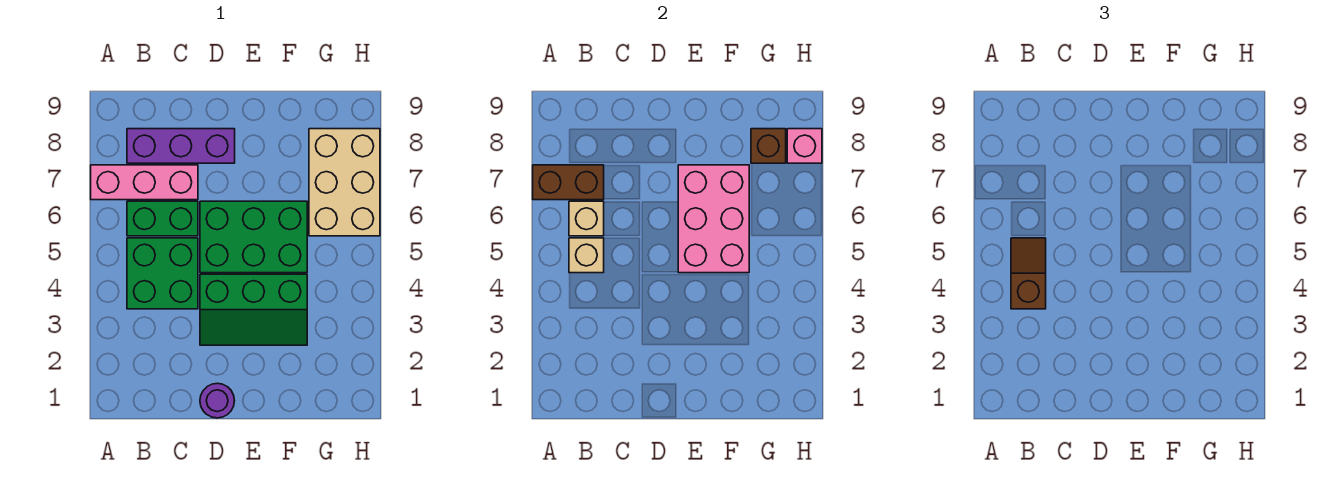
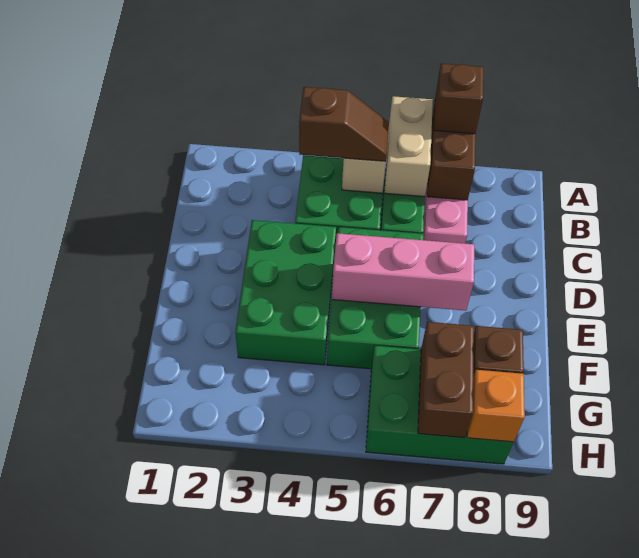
none -> brown 1x1 brick [434,64,483,134]
tan 1x1 brick [569,201,604,236] -> tan 1x2 brick [384,96,433,197]
purple 1x3 brick [127,129,235,163] -> none
purple 1x1 round brick [200,383,235,418] -> none
green 2x3 slope [200,274,307,345] -> green 2x3 brick [235,220,336,365]
pink 2x3 brick [678,165,749,273] -> pink 1x3 brick [332,233,474,311]
tan 2x3 brick [309,129,380,236] -> green 2x3 brick [366,346,514,464]
none -> brown 1x2 brick [418,322,474,438]
pink 1x1 brick [787,129,822,163] -> orange 1x1 brick [467,370,525,442]

